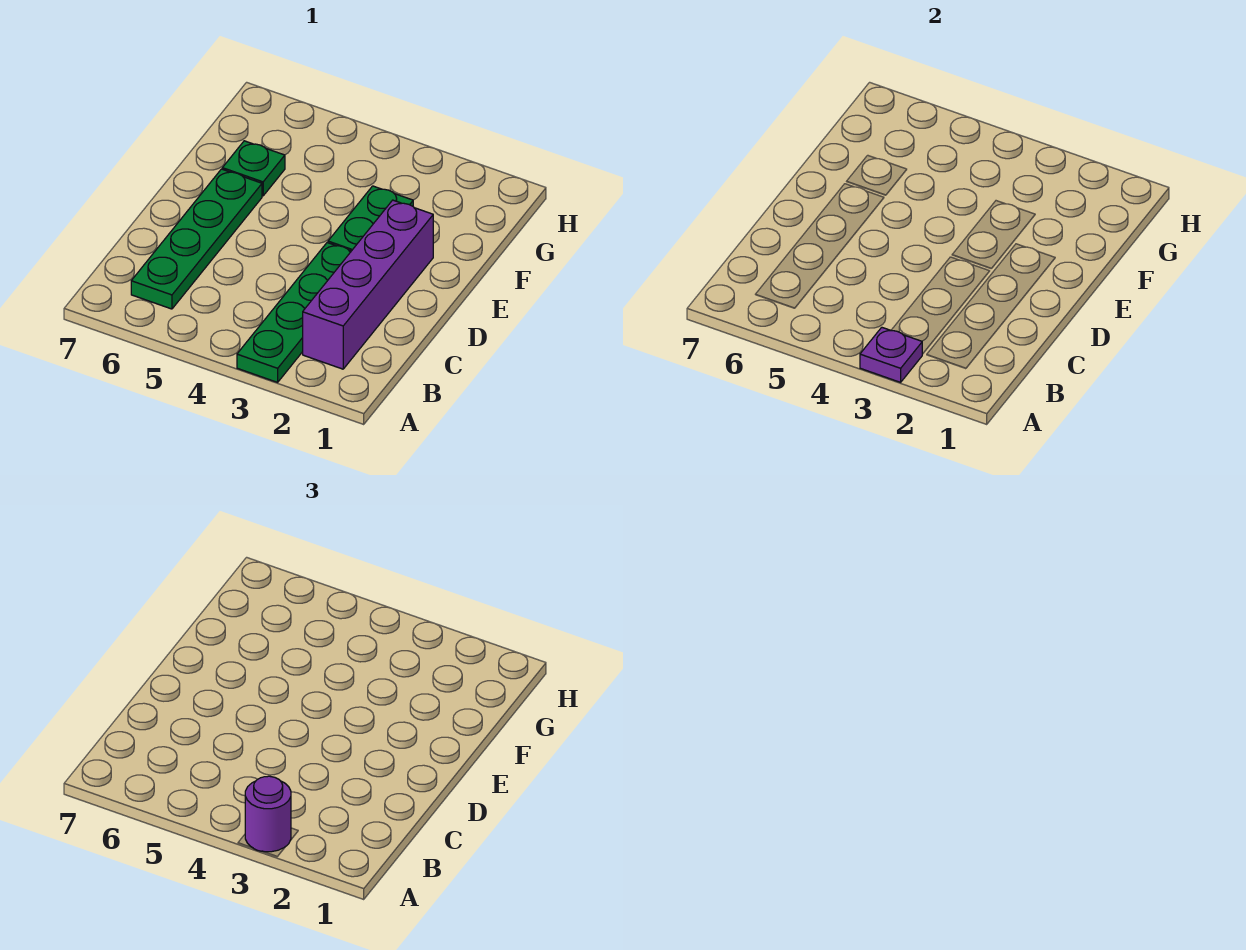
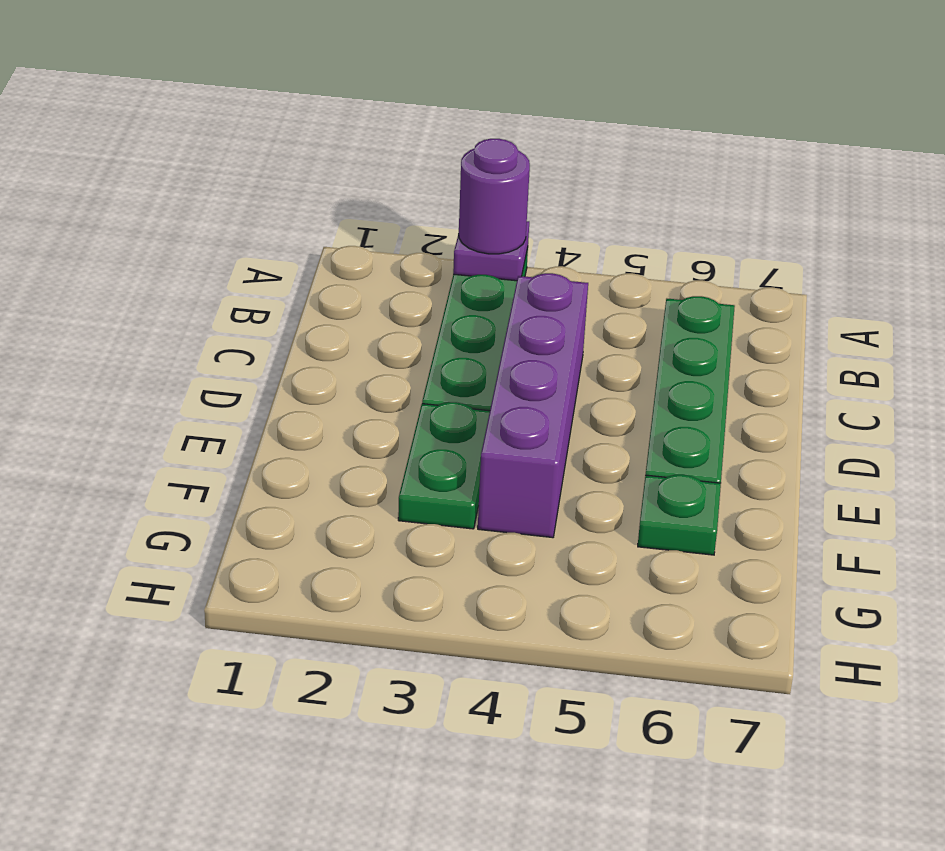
purple 1x4 brick [303,200,433,369] -> purple 1x4 brick moved to [478,273,588,538]

